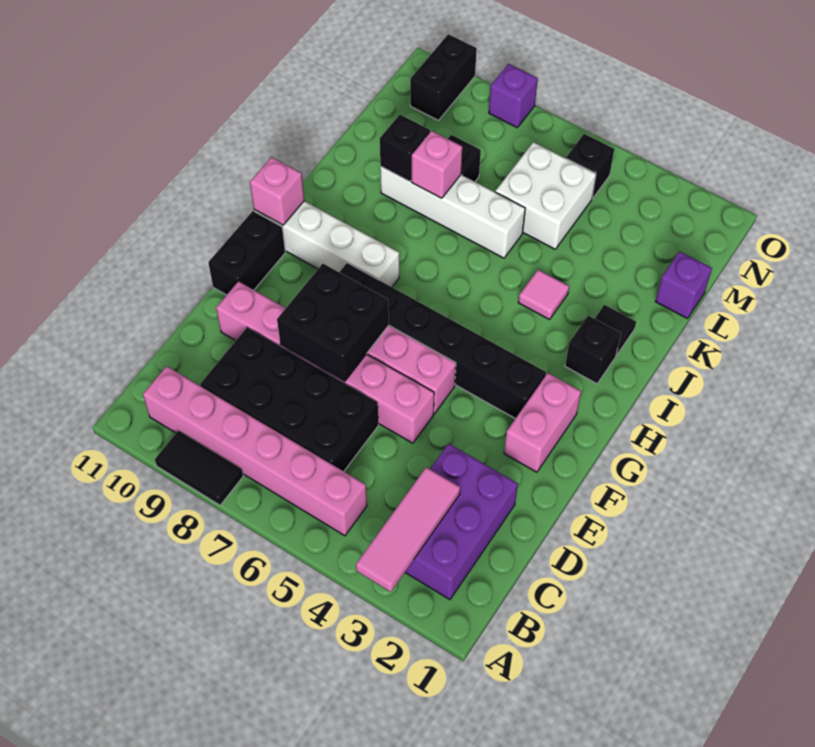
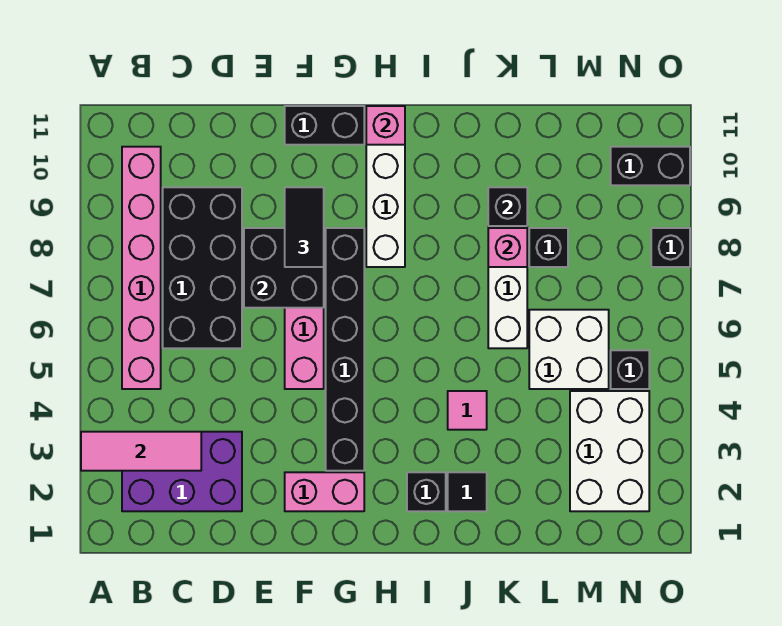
black 1x2 tile [155,431,243,505] -> black 1x2 tile moved to [285,187,324,267]
pink 1x6 brick [216,281,434,443] -> none
purple 1x1 brick [656,251,712,319] -> none
none -> white 2x3 brick [570,391,649,511]
purple 1x1 brick [489,64,538,128] -> black 1x1 brick [651,228,690,267]

